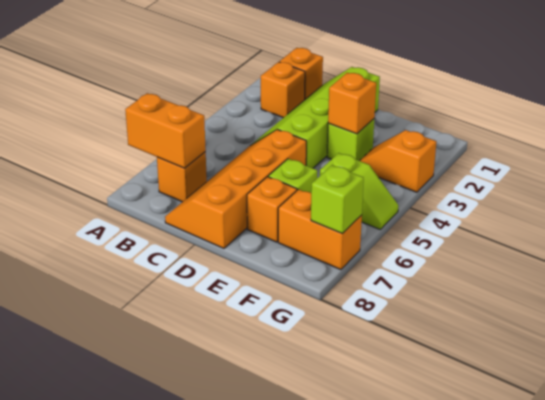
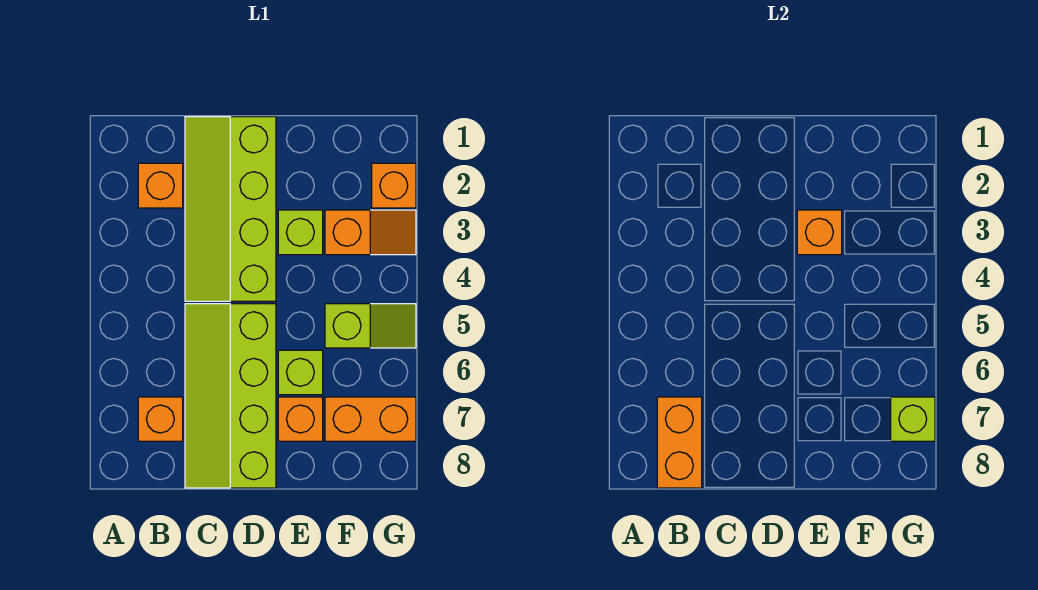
orange 1x2 brick [125,93,206,168] -> orange 1x2 brick turned to [657,397,702,488]
orange 1x1 brick [279,48,323,99] -> orange 1x1 brick moved to [372,163,416,208]
orange 2x4 slope [165,129,306,248] -> lime 2x4 slope [185,304,276,488]
orange 1x2 slope [360,130,436,192] -> orange 1x2 slope turned to [325,210,416,255]

